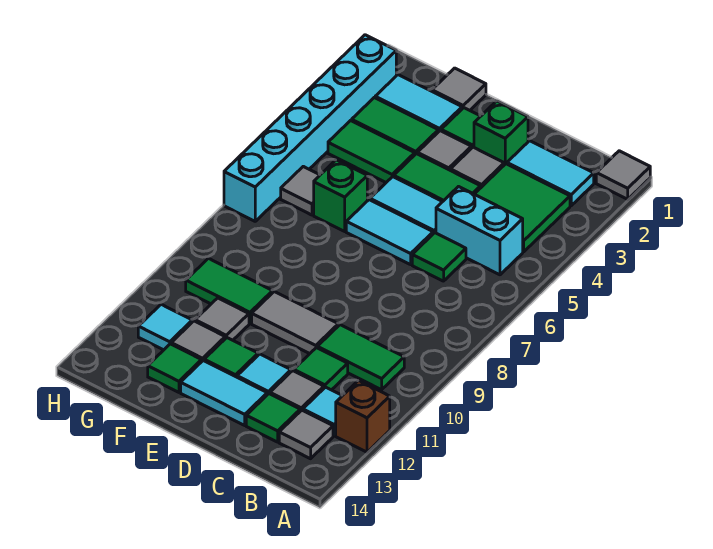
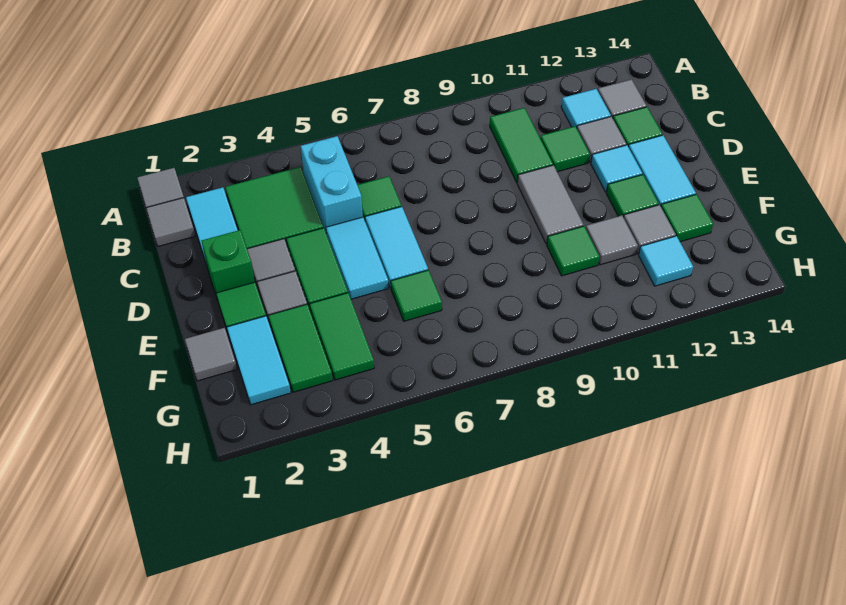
brown 1x1 brick [336,381,390,452] -> none
green 1x1 brick [314,160,367,231] -> green 1x1 tile [391,270,442,321]
green 1x2 tile [186,258,273,323] -> green 1x1 tile [547,226,599,276]
grey 1x1 tile [281,166,320,215] -> grey 1x1 tile moved to [146,198,195,246]
cyan 1x6 brick [224,35,396,221] -> none

